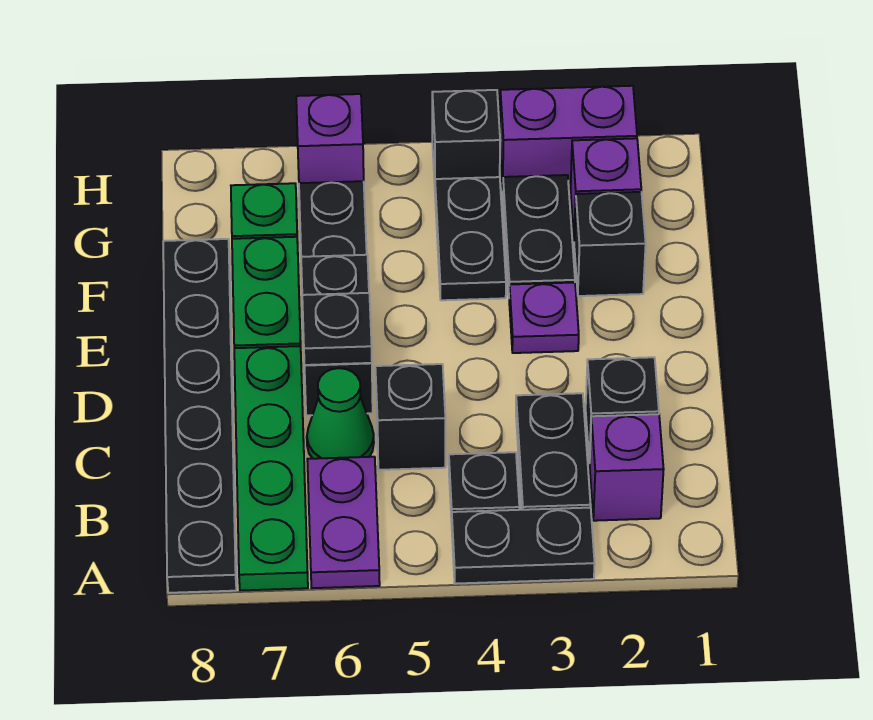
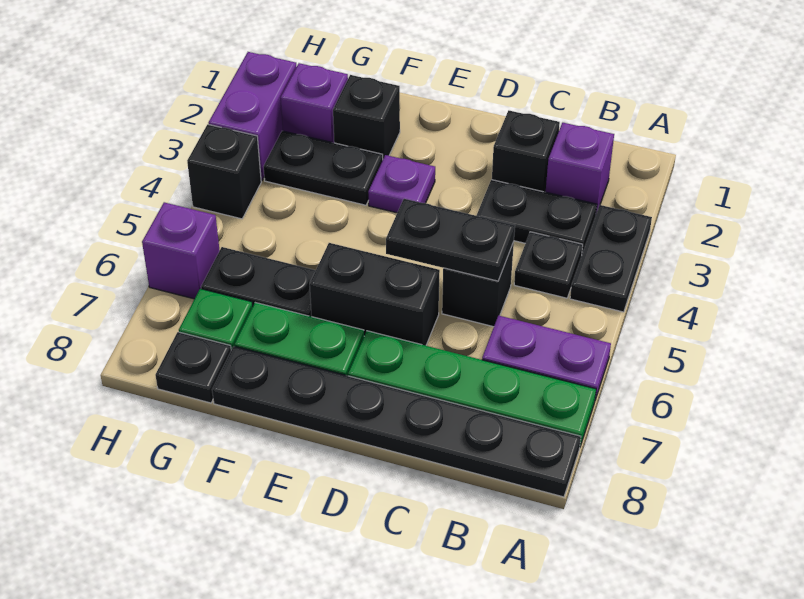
green 1x1 cone [307,368,374,459] -> none
black 1x1 plate [302,293,372,365] -> black 1x1 plate moved to [155,332,231,403]
black 1x2 plate [435,177,506,300] -> black 1x2 plate moved to [386,199,515,281]

